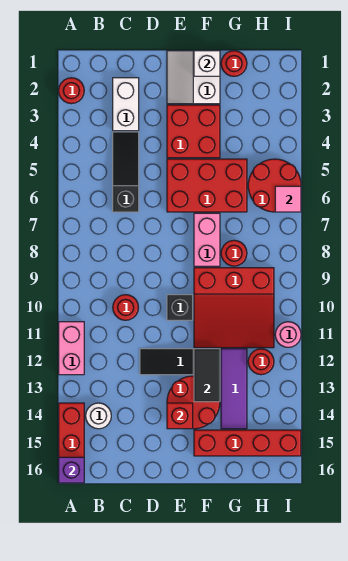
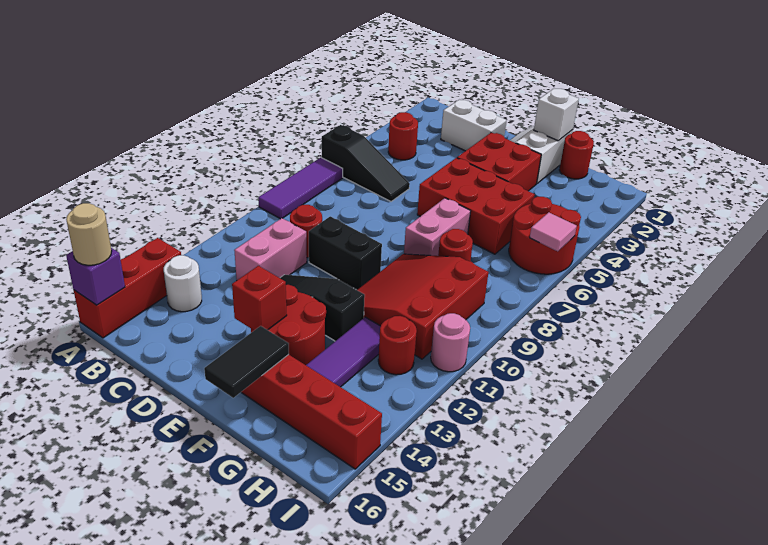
red 1x1 round brick [59,78,84,104] -> red 1x1 round brick moved to [388,112,418,160]
none -> purple 1x3 tile [258,158,343,219]
pink 1x2 brick [59,322,84,375] -> pink 1x2 brick moved to [234,218,307,280]
none -> tan 1x1 round brick [66,203,112,265]
white 1x2 brick [113,78,139,131] -> white 1x2 brick turned to [441,100,507,151]
black 1x3 slope [113,132,139,212] -> black 1x3 slope turned to [322,125,410,201]
black 1x1 brick [167,295,193,320] -> black 1x2 brick [309,216,382,290]
red 3x3 slope [194,268,274,348] -> red 3x3 slope turned to [358,254,489,359]
black 1x2 tile [194,349,220,402] -> black 1x2 tile moved to [204,326,289,398]

